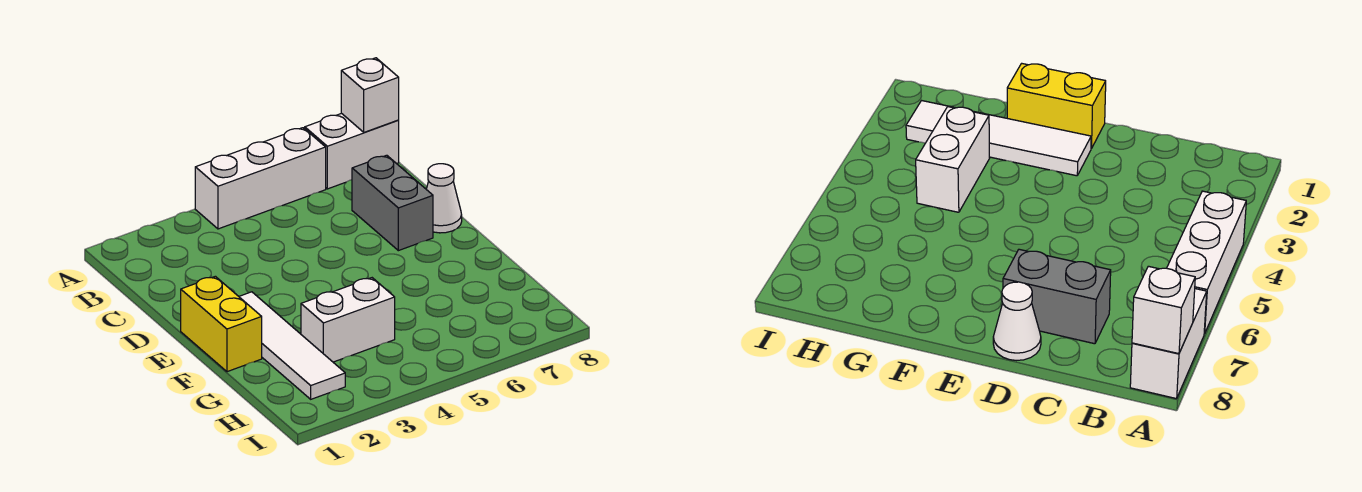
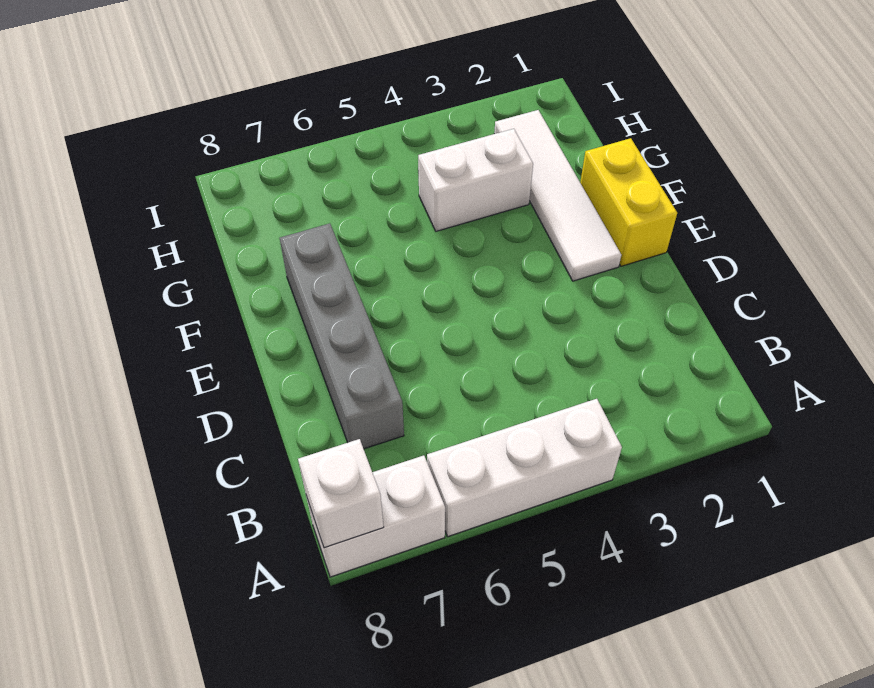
grey 1x2 brick [352,155,433,251] -> grey 1x4 brick [280,223,404,449]
white 1x1 cone [426,164,462,233] -> none

